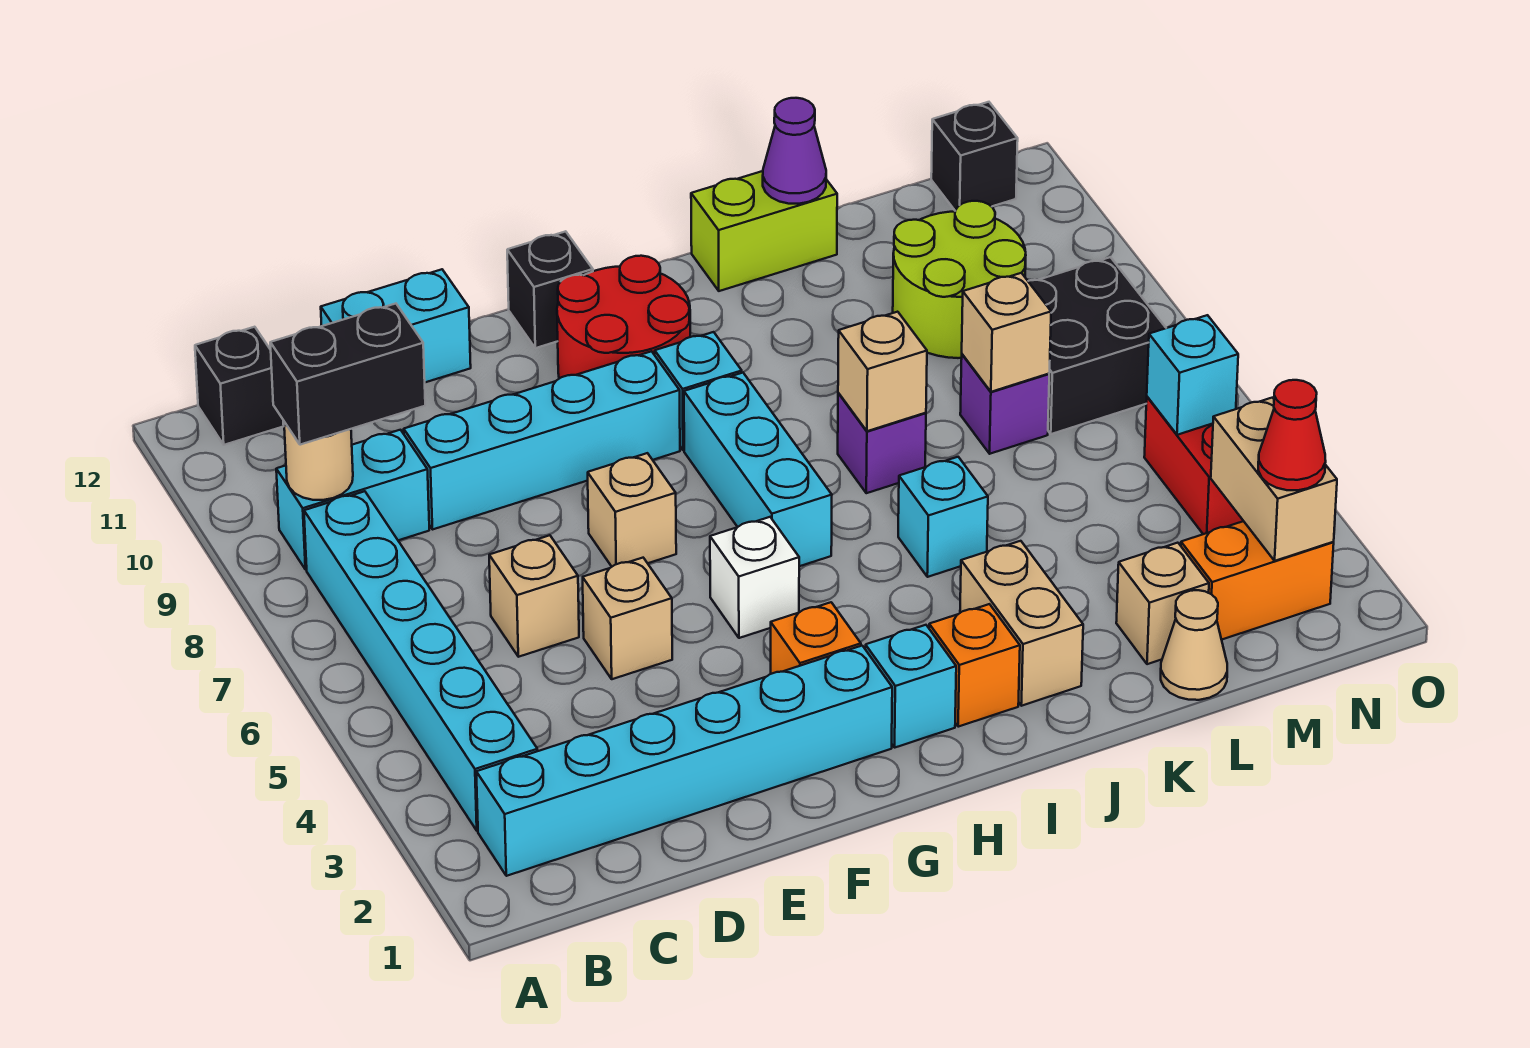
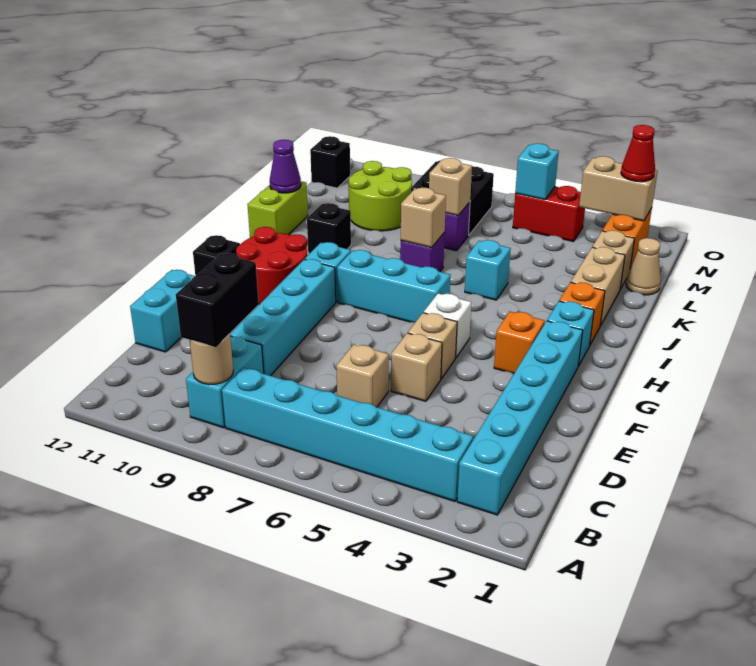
black 1x1 brick [195,327,284,445] -> black 1x1 brick moved to [307,203,351,253]
tan 1x1 brick [588,453,676,567] -> tan 1x1 brick moved to [408,313,457,379]
tan 1x2 brick [960,541,1083,706] -> tan 1x2 brick turned to [571,247,625,326]

